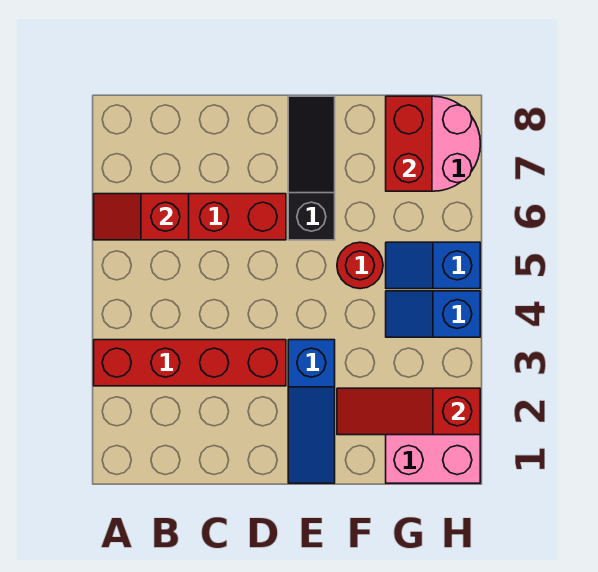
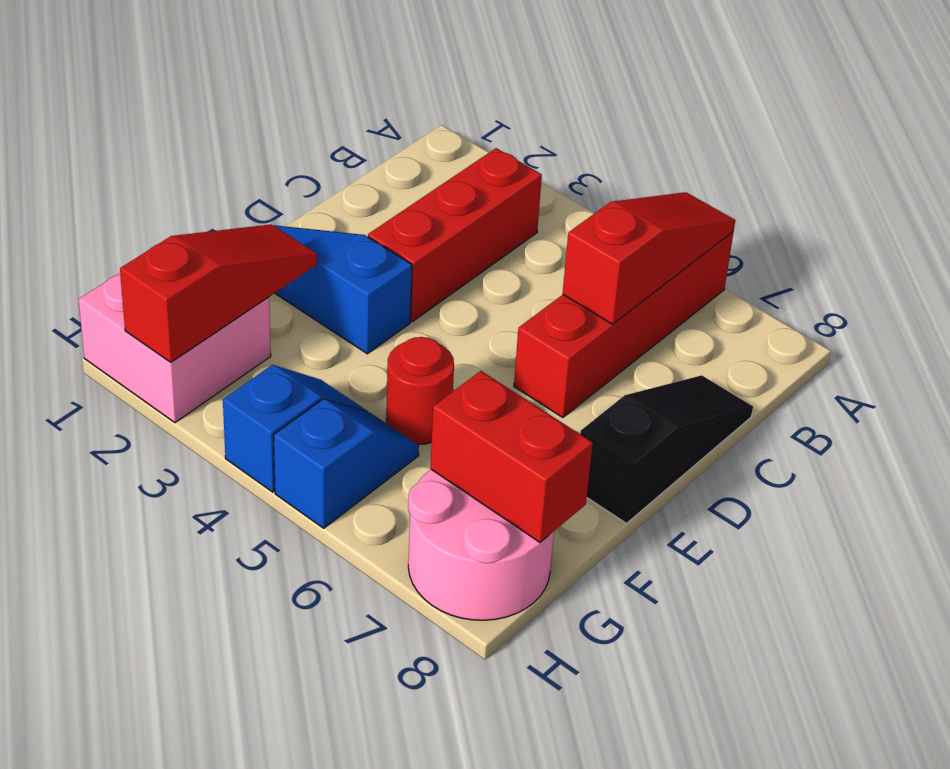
red 1x4 brick [94,340,286,386] -> red 1x3 brick [368,148,542,322]
red 1x2 slope [94,194,189,240] -> red 1x3 slope [563,192,735,324]
black 1x3 slope [288,96,335,240] -> black 1x3 slope turned to [580,375,753,523]

